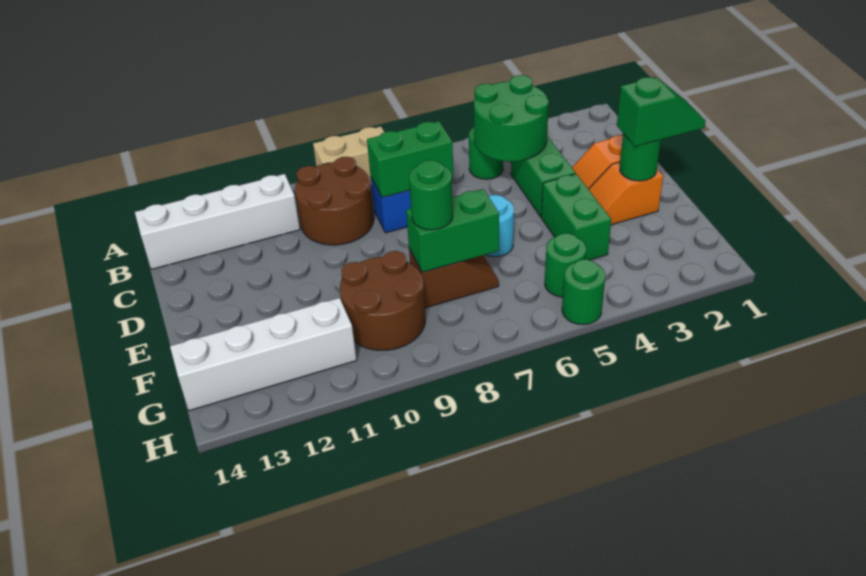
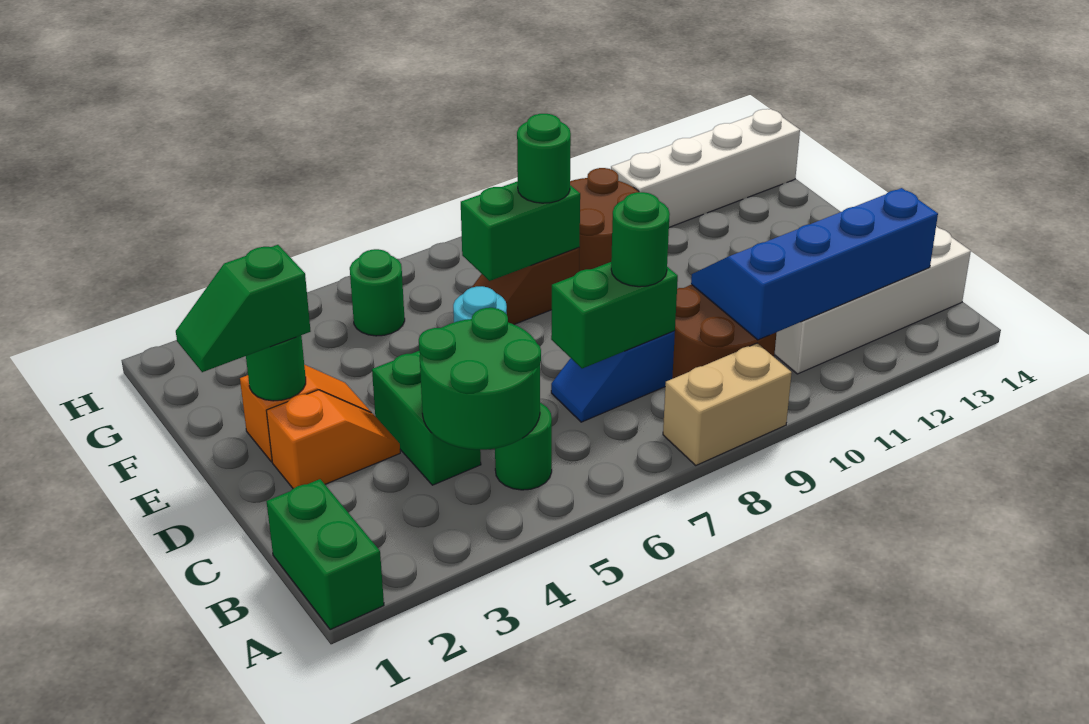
none -> blue 2x4 slope [691,188,938,340]
green 1x2 brick [541,174,611,260] -> green 1x2 brick moved to [267,479,384,630]
green 1x1 round brick [562,259,605,325] -> green 1x1 round brick moved to [611,192,670,287]

